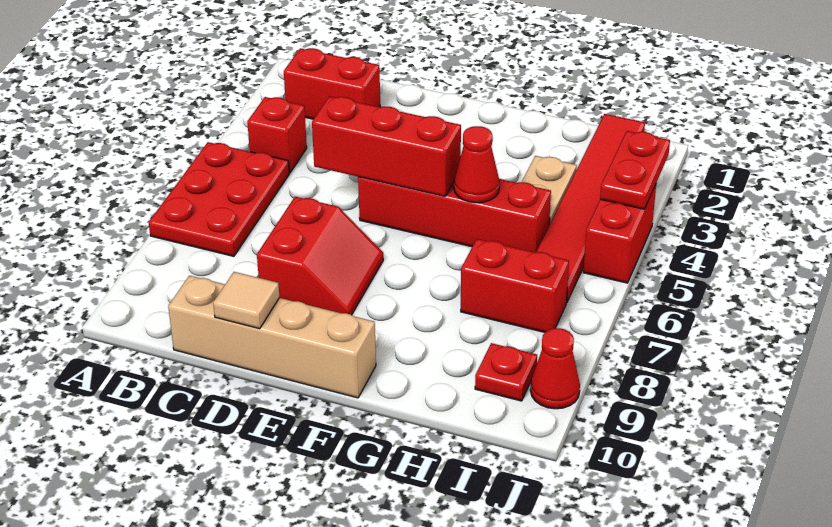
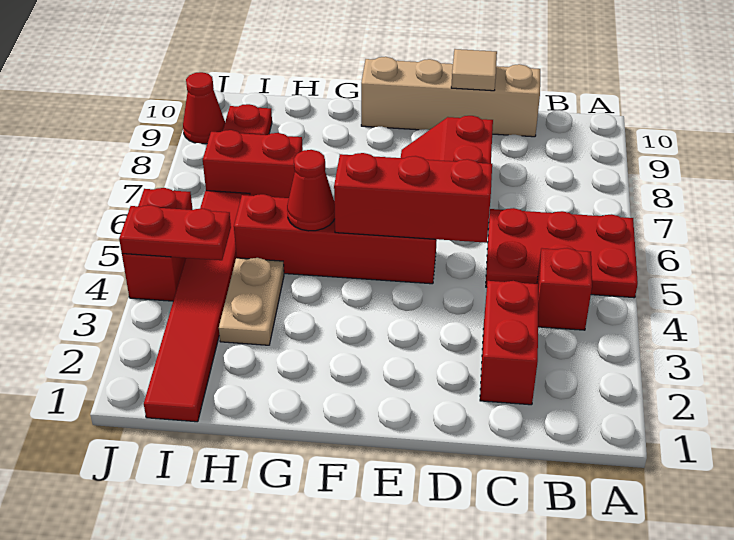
red 2x3 plate [149,142,289,256] -> red 2x3 plate turned to [486,208,638,298]
red 1x2 brick [284,48,380,119] -> red 1x2 brick turned to [480,281,538,405]
red 1x2 plate [600,131,670,209] -> red 1x2 plate turned to [119,205,231,260]

